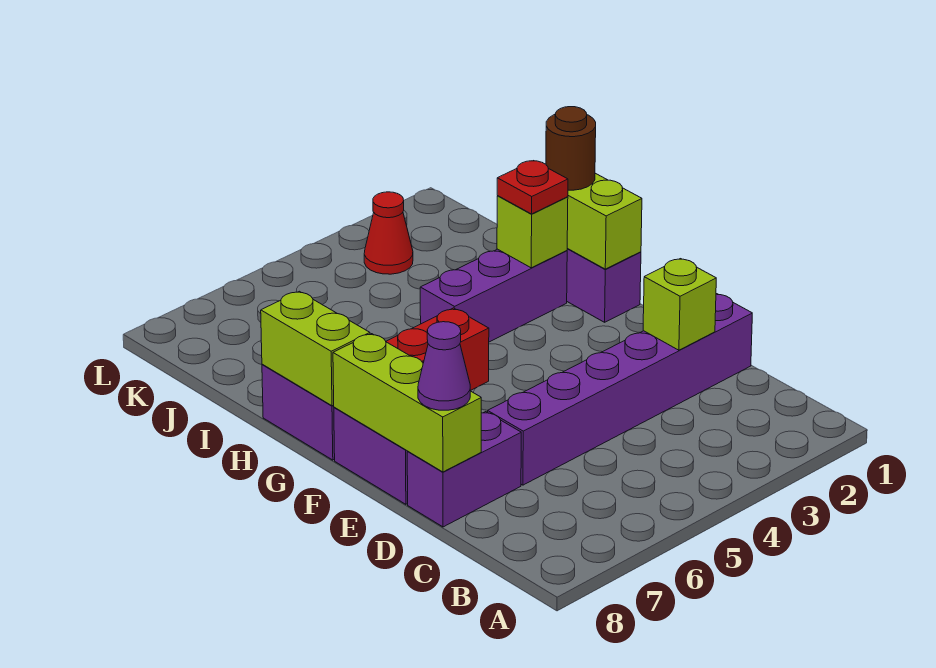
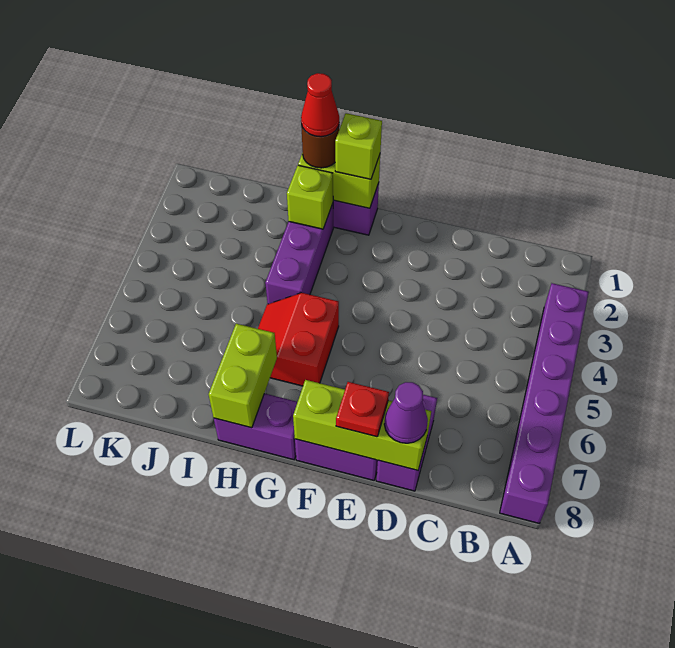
purple 1x6 brick [488,294,752,485] -> purple 1x6 brick moved to [500,283,589,523]
lime 1x1 brick [643,259,716,350] -> lime 1x1 brick moved to [335,113,382,179]
lime 1x2 brick [261,291,370,406] -> lime 1x2 brick turned to [209,324,277,428]
red 1x1 plate [497,161,568,214] -> red 1x1 plate moved to [336,382,389,437]
red 1x1 cone [364,192,413,274] -> red 1x1 cone moved to [301,73,339,137]

